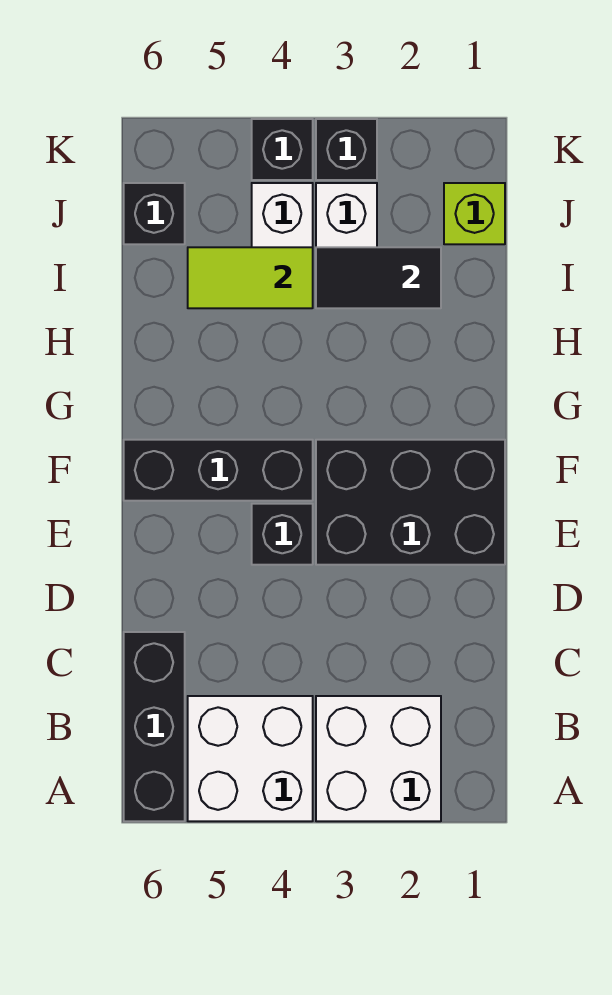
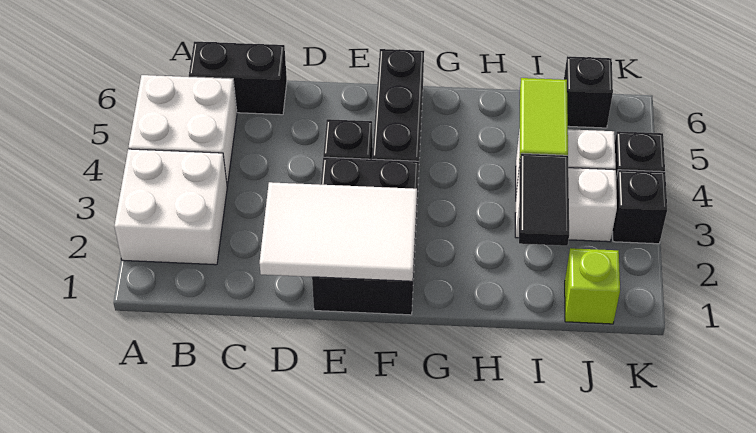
black 1x3 brick [124,632,185,821] -> black 1x2 brick [189,42,287,115]
none -> white 2x3 tile [259,182,417,281]

